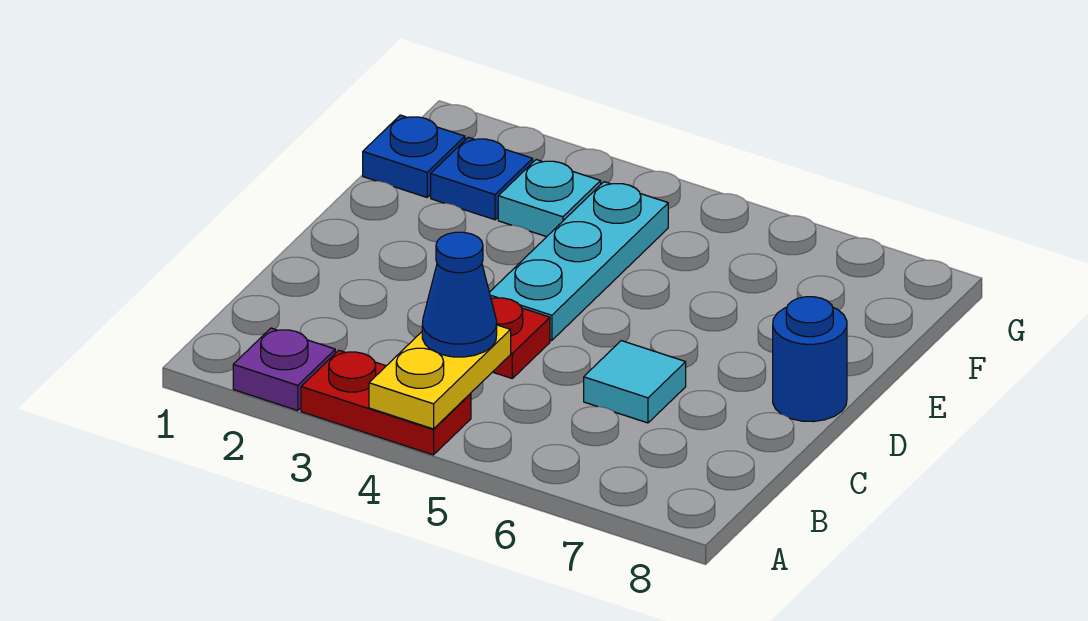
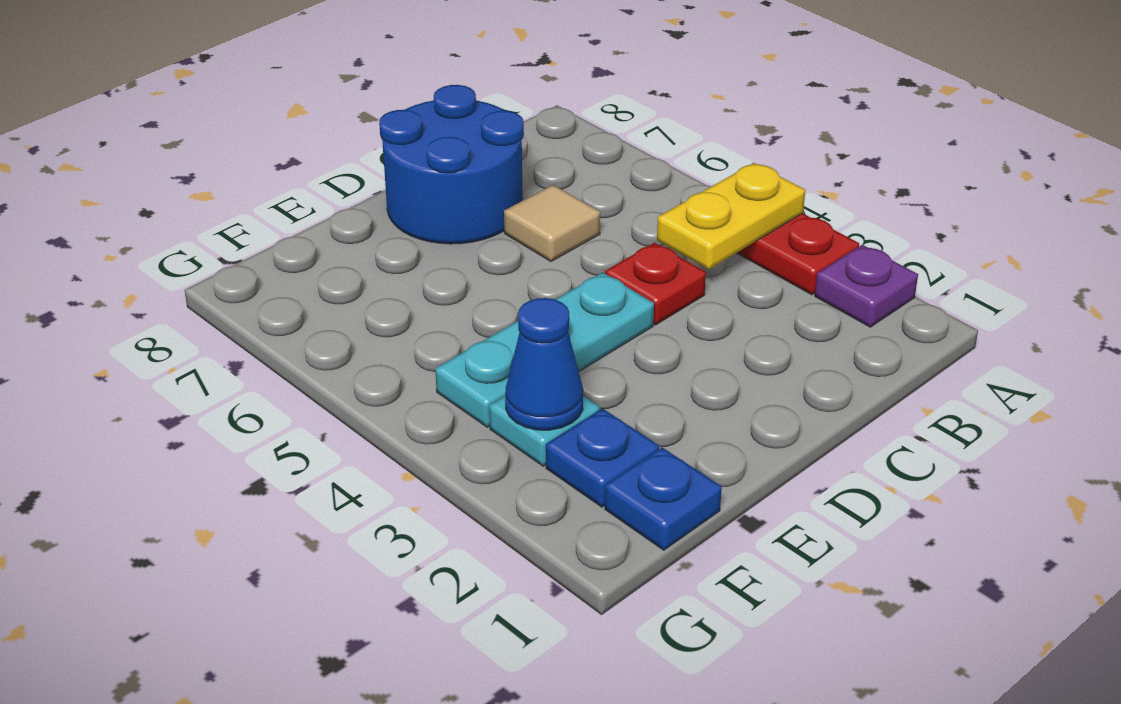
blue 1x1 cone [422,232,497,357] -> blue 1x1 cone moved to [505,298,583,430]
cyan 1x1 tile [584,341,686,423] -> tan 1x1 tile [504,185,600,261]
blue 1x1 round brick [773,297,847,422] -> blue 2x2 round brick [379,85,524,244]

